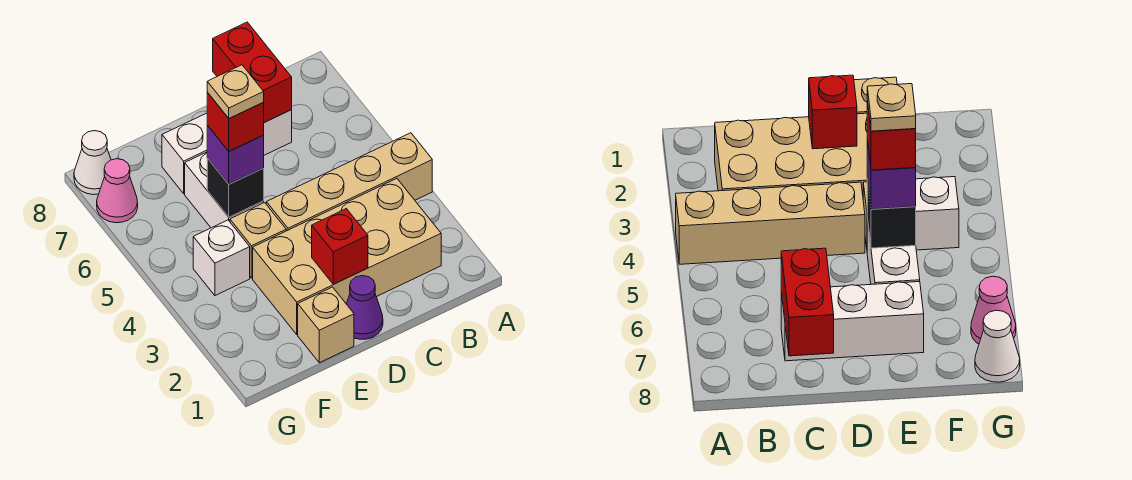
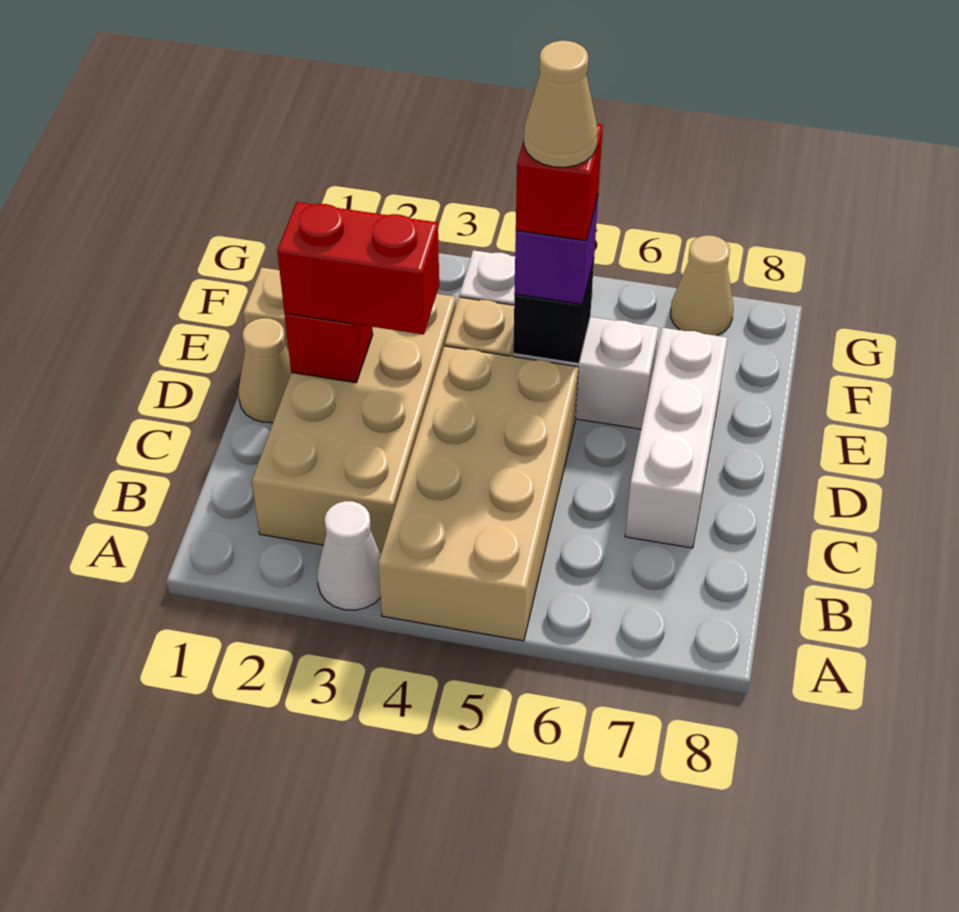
tan 1x4 brick [266,133,432,231] -> tan 2x4 brick [378,346,578,641]
red 1x2 brick [213,22,292,123] -> red 1x2 brick moved to [277,202,439,335]
purple 1x1 cone [347,276,383,339] -> tan 1x1 cone [238,318,291,423]
tan 1x1 plate [207,65,264,119] -> tan 1x1 cone [524,41,598,167]
pink 1x1 cone [97,159,138,223] -> tan 1x1 cone [671,235,733,336]
white 1x1 cone [74,131,111,195] -> white 1x1 cone moved to [317,501,381,610]

